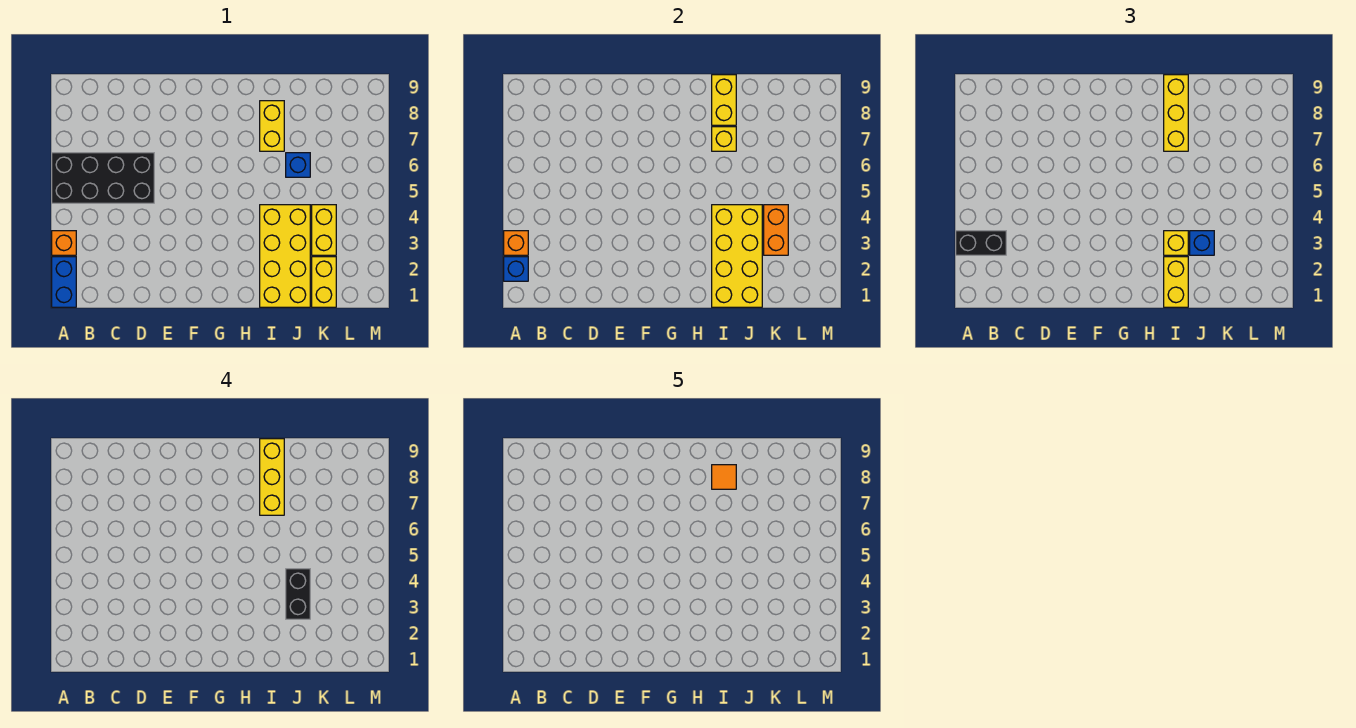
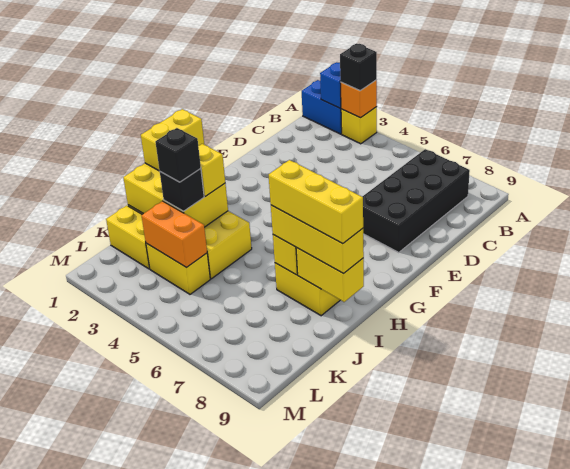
orange 1x1 brick [52,231,76,255] -> yellow 1x1 brick [341,107,377,144]
black 1x2 brick [956,231,1006,255] -> black 1x1 brick [340,44,377,91]
black 2x4 brick [52,153,154,203] -> black 2x4 brick moved to [362,149,470,252]
yellow 2x4 brick [712,205,762,307] -> yellow 2x3 brick [123,163,228,227]
yellow 1x2 brick [1164,257,1188,307] -> yellow 1x2 brick turned to [141,109,204,171]
orange 1x1 tile [712,465,736,489] -> none
blue 1x1 brick [1190,231,1214,255] -> black 1x1 brick [160,169,204,211]
black 1x2 brick [286,569,310,619] -> black 1x1 brick [155,128,201,182]
blue 1x1 brick [286,153,310,177] -> none

